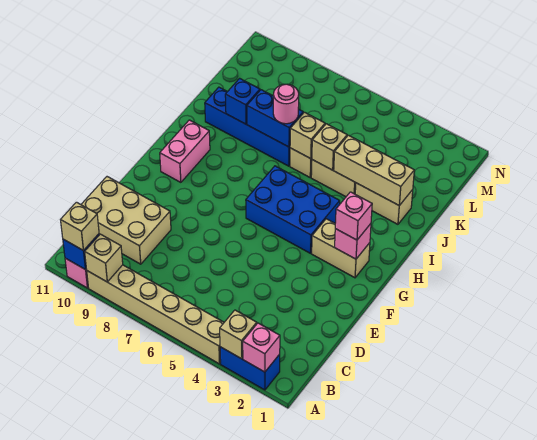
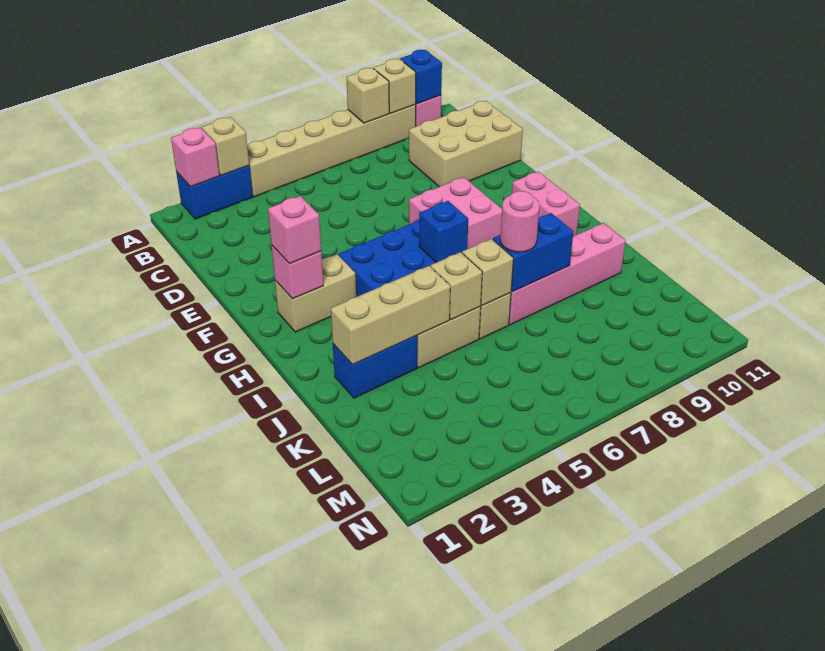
tan 1x1 brick [61,202,99,251] -> tan 1x1 brick moved to [347,68,389,123]
none -> pink 2x2 brick [409,177,502,249]
tan 1x2 brick [355,183,413,224] -> blue 1x2 brick [333,336,417,398]
blue 1x4 brick [205,87,290,166] -> pink 1x4 brick [509,223,626,325]
blue 1x1 brick [225,78,260,124] -> blue 1x1 brick moved to [419,201,468,262]

